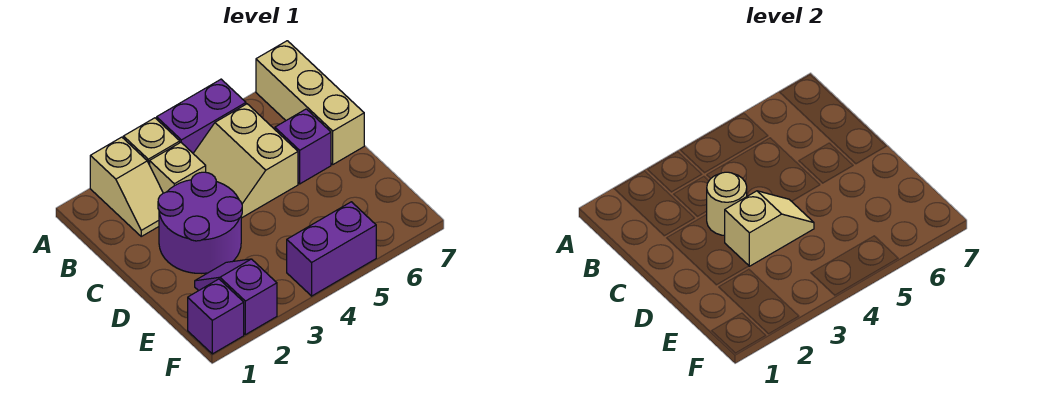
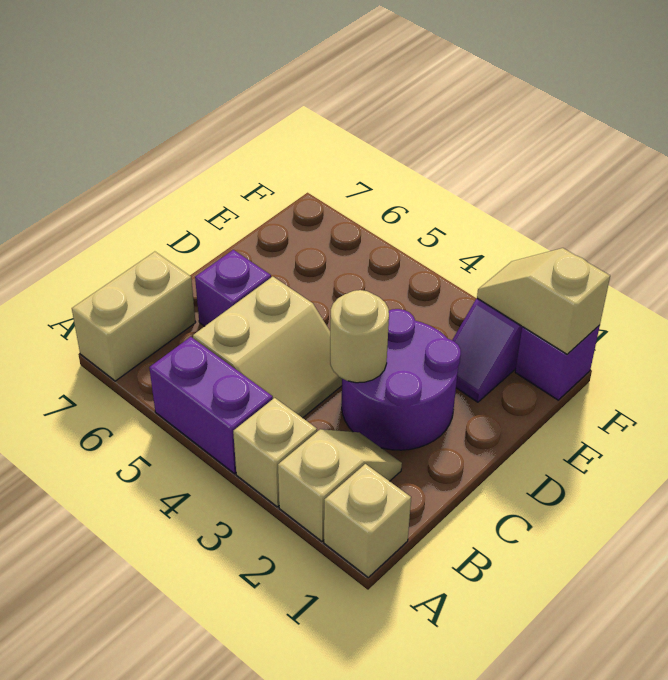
tan 1x3 brick [256,41,364,164] -> tan 1x2 brick [72,252,196,381]
tan 1x1 brick [150,143,206,193] -> tan 1x1 brick moved to [324,464,411,577]
tan 1x2 slope [725,191,814,266] -> tan 1x2 slope moved to [477,248,610,354]
purple 1x2 brick [287,202,376,296] -> none

